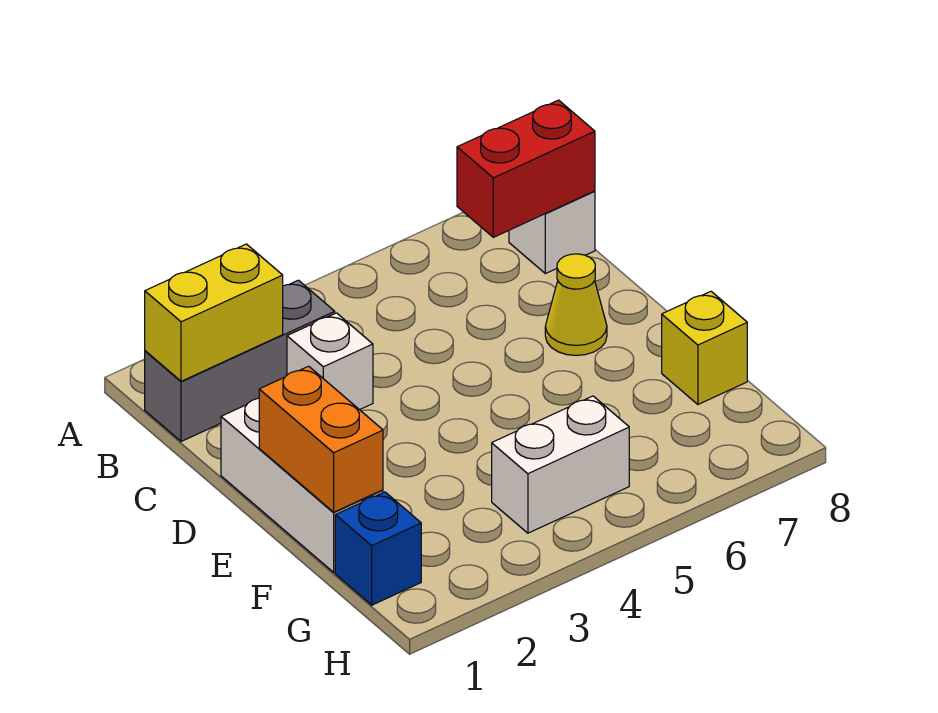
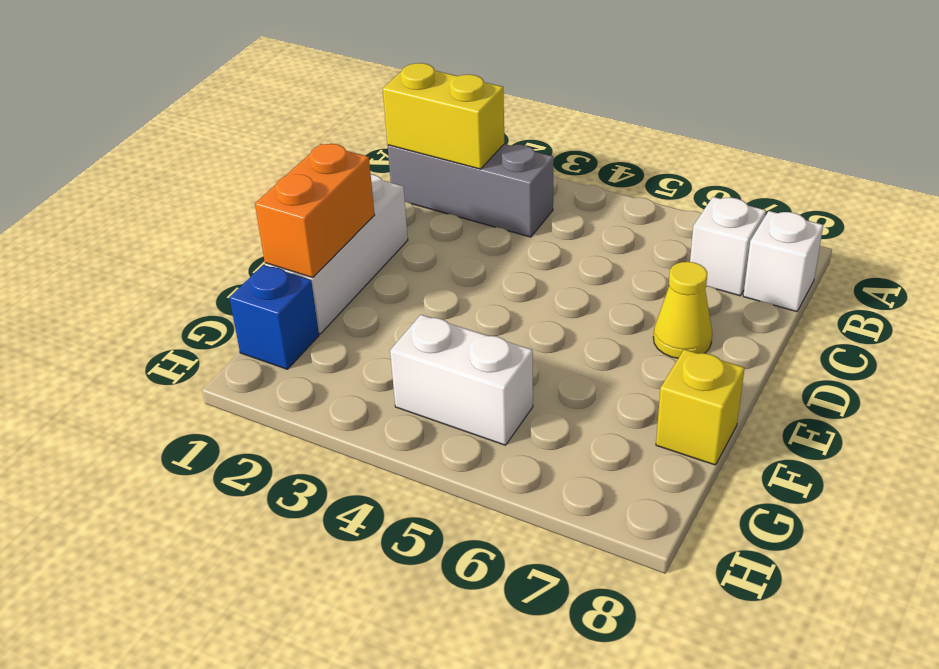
red 1x2 brick [457,100,595,237] -> none
white 1x1 brick [287,313,373,410] -> white 1x1 brick moved to [690,197,766,296]

